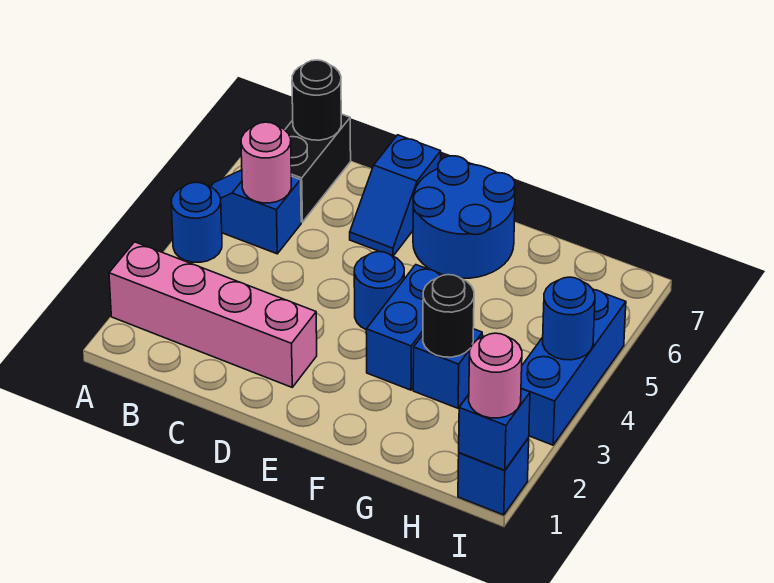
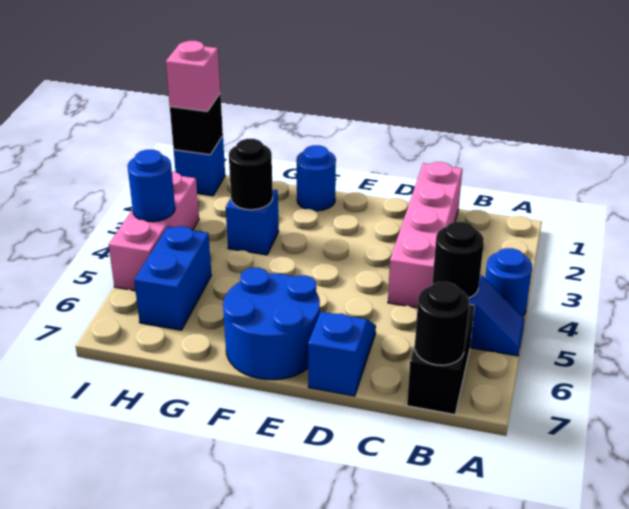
pink 1x4 brick [109,242,317,387] -> pink 1x4 brick turned to [388,162,462,308]
pink 1x1 round brick [241,122,291,203] -> black 1x1 round brick [432,222,484,298]
blue 1x1 round brick [354,252,404,329] -> blue 1x1 round brick moved to [296,145,336,211]
blue 1x2 brick [366,265,442,390] -> blue 1x2 brick moved to [134,226,211,330]
blue 1x1 brick [459,389,530,470] -> black 1x1 brick [170,93,223,155]
pink 1x1 round brick [469,333,522,418] -> pink 1x1 brick [166,41,220,111]
blue 1x3 brick [521,289,626,445] -> pink 1x3 brick [109,172,199,291]

